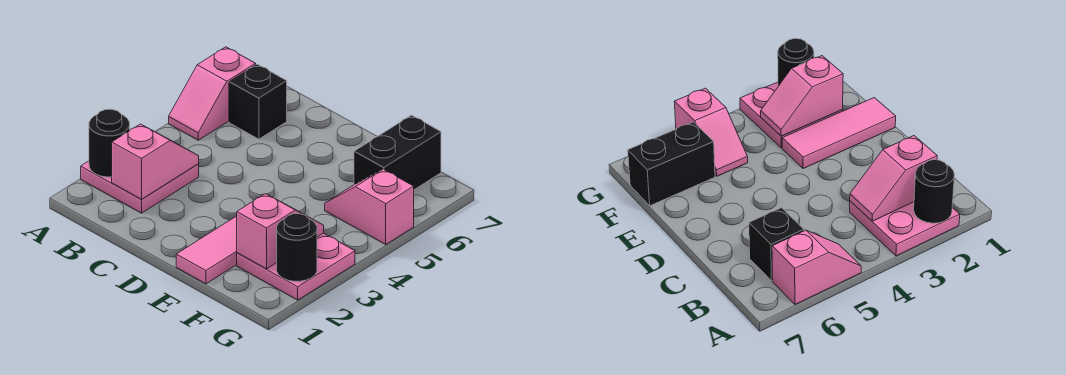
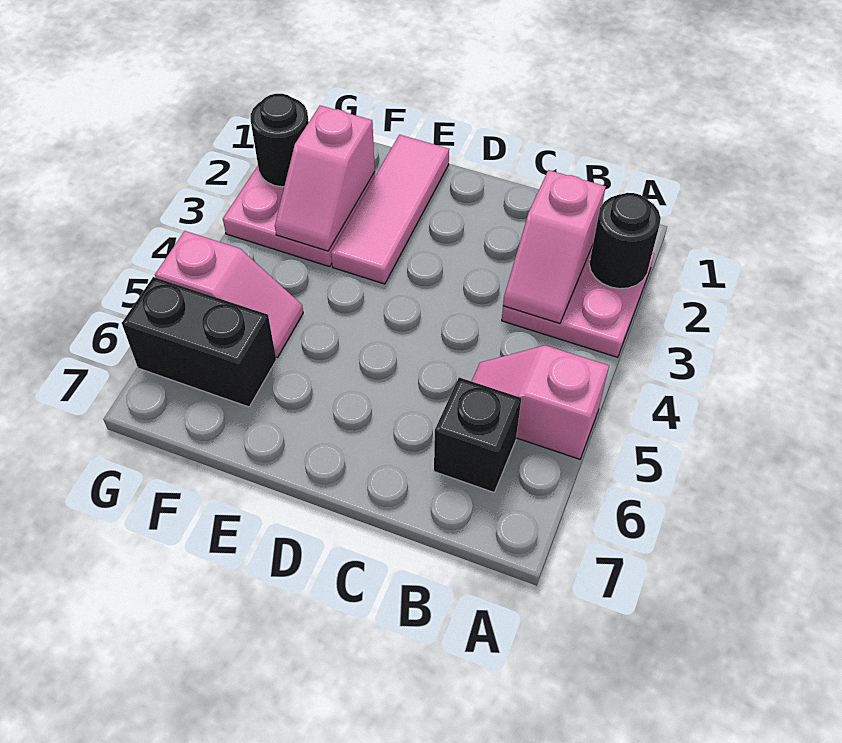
pink 1x2 slope [169,47,256,140] -> pink 1x2 slope turned to [472,345,609,459]
black 1x2 brick [354,115,441,190] -> black 1x2 brick turned to [122,277,276,407]

